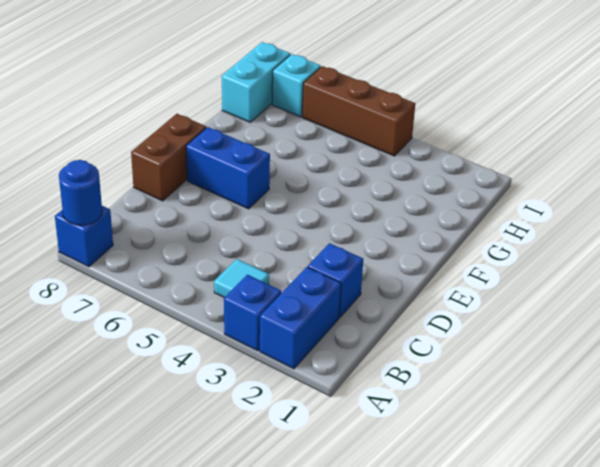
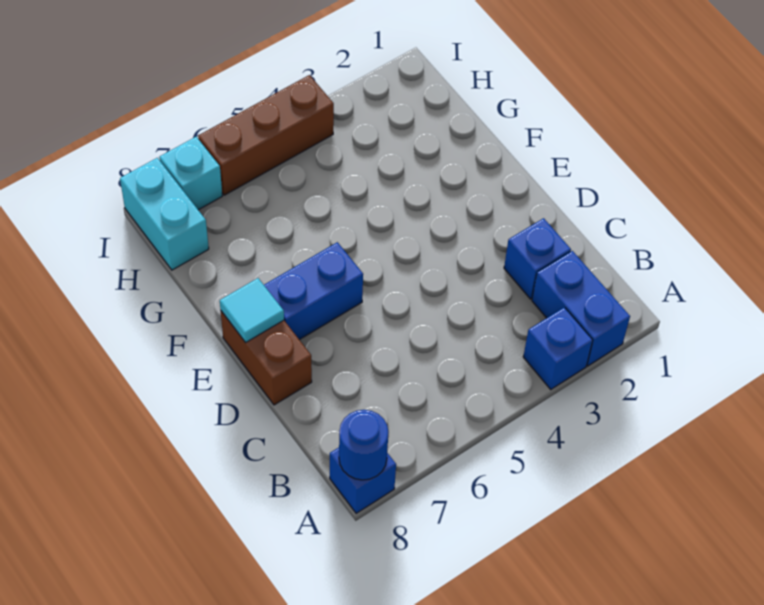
cyan 1x1 tile [214,259,269,298] -> cyan 1x1 tile moved to [220,278,284,342]

